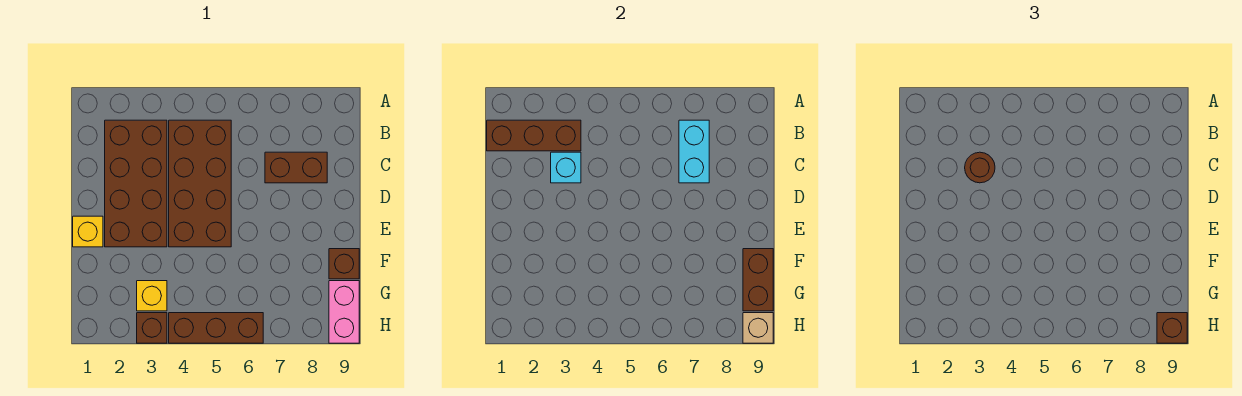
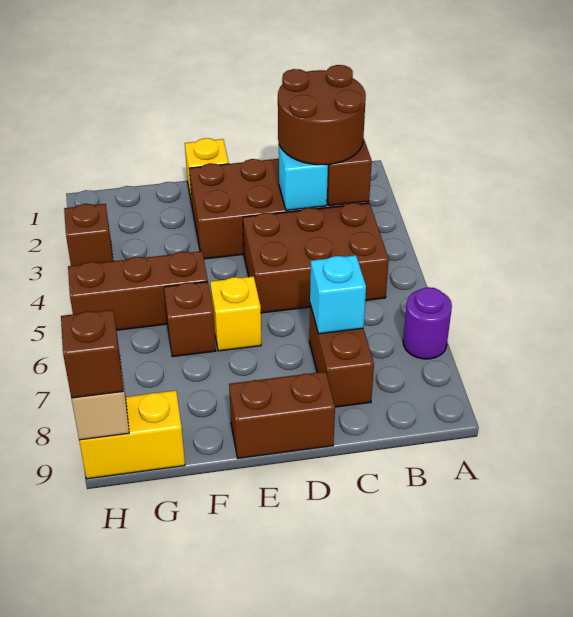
none -> purple 1x1 round brick [403,287,452,359]
brown 2x4 brick [169,120,231,247] -> brown 2x3 brick [243,203,389,313]
cyan 1x2 brick [679,120,709,183] -> cyan 1x1 brick [310,255,366,334]
brown 1x1 round brick [965,152,995,183] -> brown 2x2 round brick [278,65,366,165]
brown 1x1 brick [329,249,359,279] -> brown 1x1 brick moved to [164,282,216,357]
brown 1x2 brick [743,249,773,311] -> brown 1x2 brick moved to [229,372,335,459]
yellow 1x1 brick [137,281,167,311] -> yellow 1x1 brick moved to [210,276,261,351]
pink 1x2 brick [329,281,359,343] -> yellow 1x2 brick [79,390,185,479]
brown 1x3 brick [169,313,263,343] -> brown 1x3 brick turned to [68,251,208,330]

